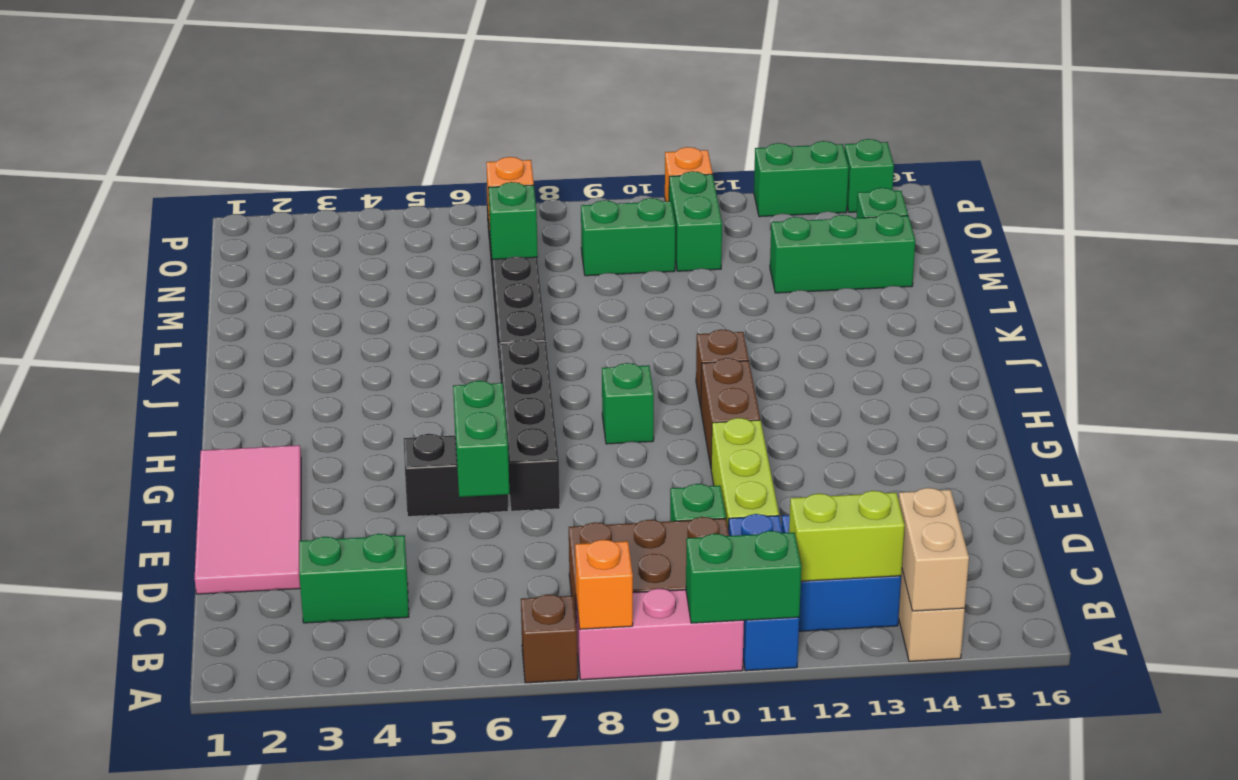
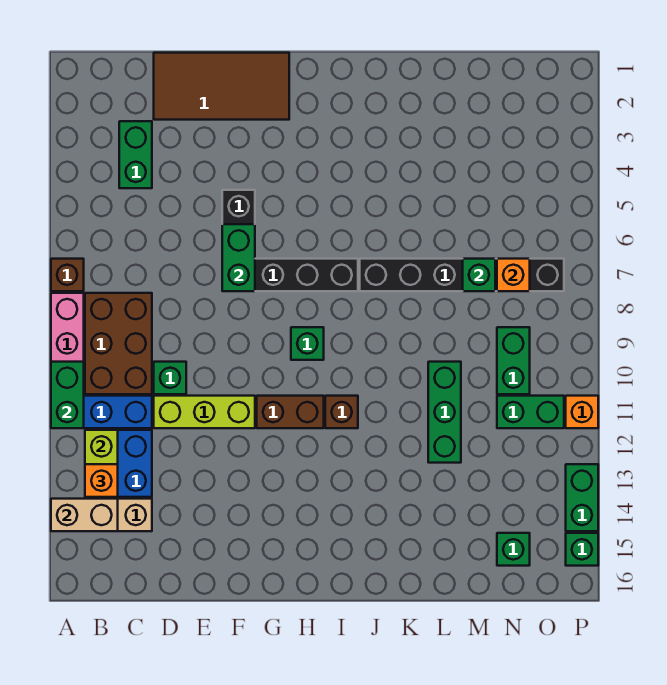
orange 1x1 brick [575,540,633,629] -> orange 1x1 brick moved to [85,464,118,497]
pink 2x4 tile [195,445,301,594] -> brown 2x4 tile [154,53,289,120]
green 1x2 brick [453,381,509,497] -> green 1x2 brick turned to [222,224,255,291]
green 1x3 brick [770,213,915,293] -> green 1x3 brick moved to [428,362,461,463]

